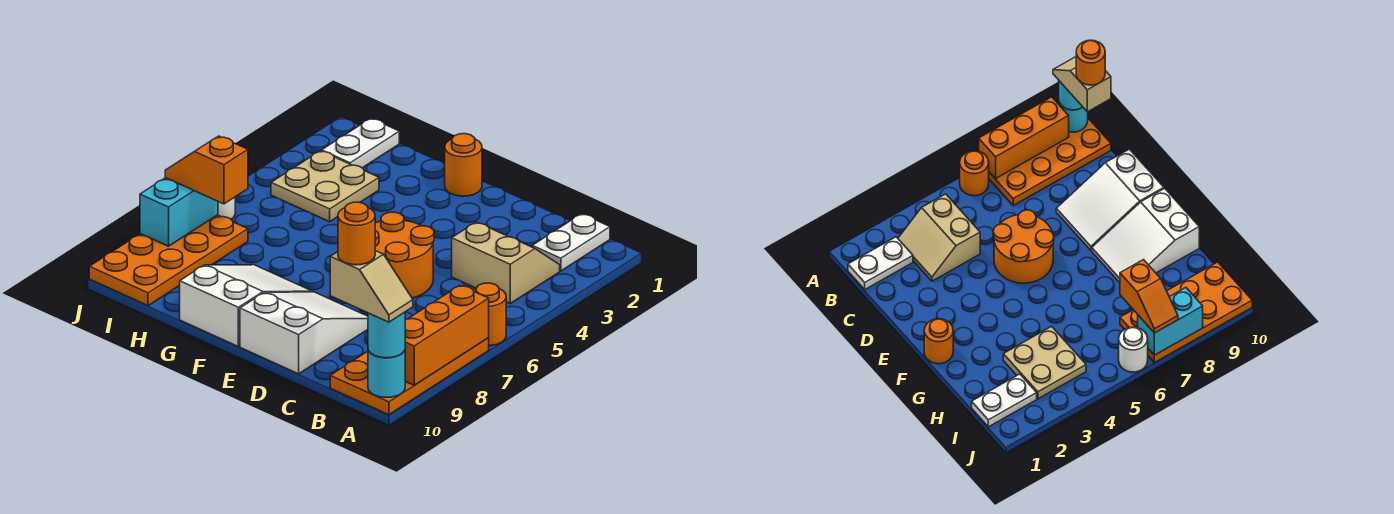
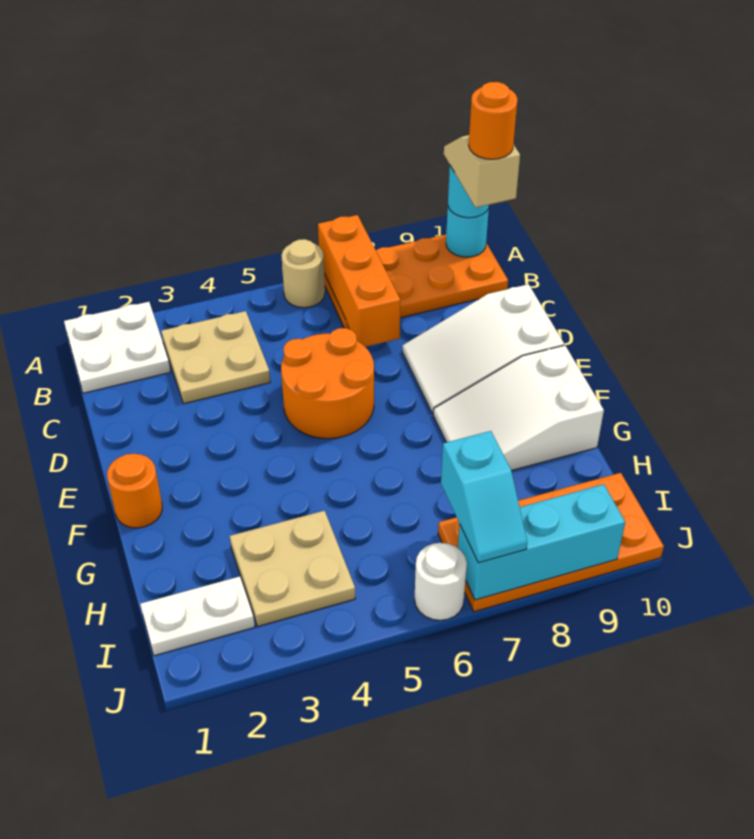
orange 1x1 round brick [473,283,506,346] -> tan 1x1 round brick [281,239,325,308]
orange 1x3 brick [405,285,489,385] -> orange 1x3 brick turned to [318,215,400,347]
white 1x2 plate [532,214,610,271] -> white 2x2 plate [64,302,171,393]
tan 2x2 slope [452,222,560,303] -> tan 2x2 plate [161,311,270,404]
orange 1x2 slope [165,136,248,204] -> cyan 1x2 slope [441,431,527,563]
cyan 1x2 brick [140,178,218,246] -> cyan 1x3 brick [458,484,625,600]

